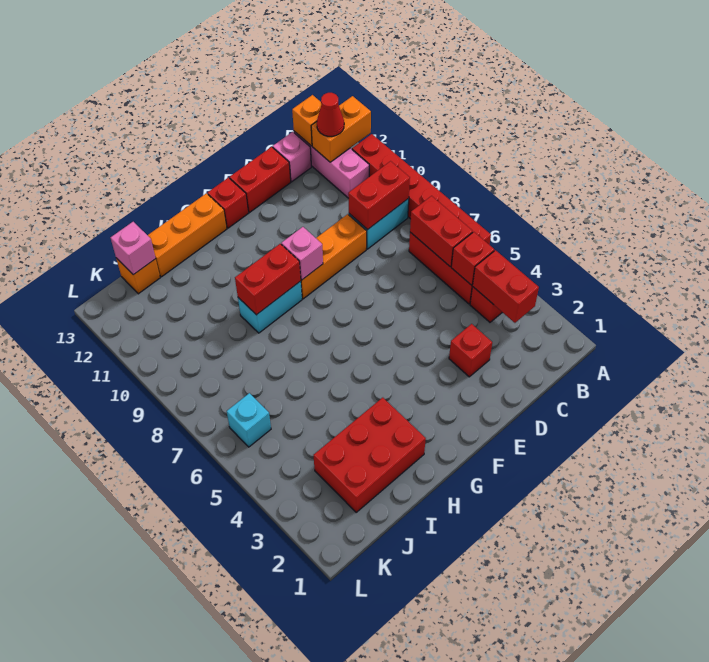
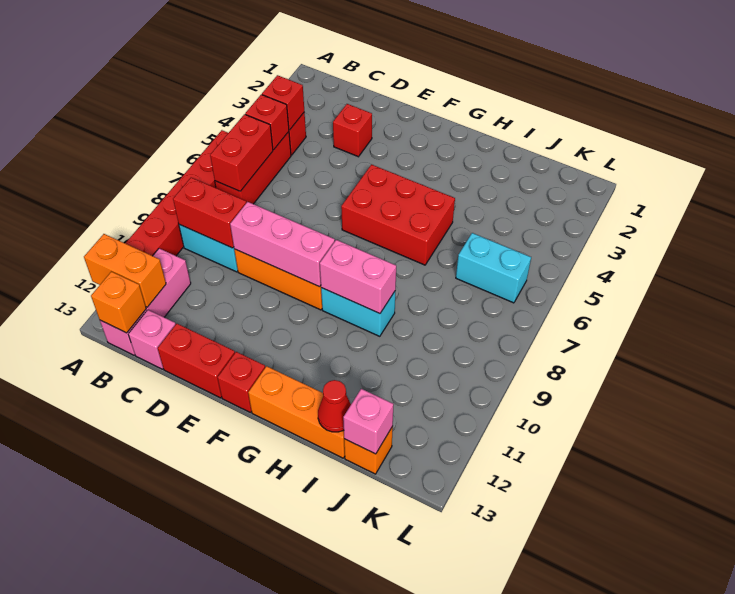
red 1x2 brick [473,250,539,323] -> red 1x1 brick [262,75,304,130]
red 1x1 cone [317,93,344,136] -> red 1x1 cone moved to [318,380,351,432]
pink 1x1 brick [281,227,323,280] -> pink 1x3 brick [230,202,335,287]
red 1x2 brick [235,244,301,315] -> pink 1x2 brick [320,240,396,314]
red 2x3 brick [314,398,426,512] -> red 2x3 brick moved to [341,164,455,265]
cyan 1x1 brick [227,393,271,447] -> cyan 1x2 brick [456,233,531,303]

